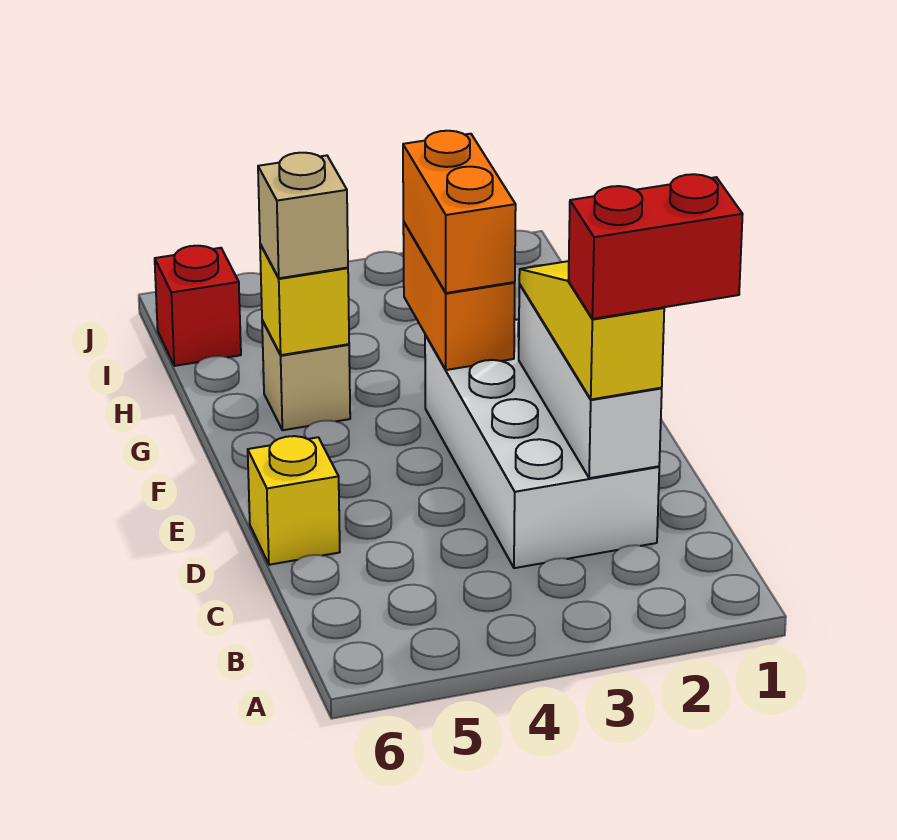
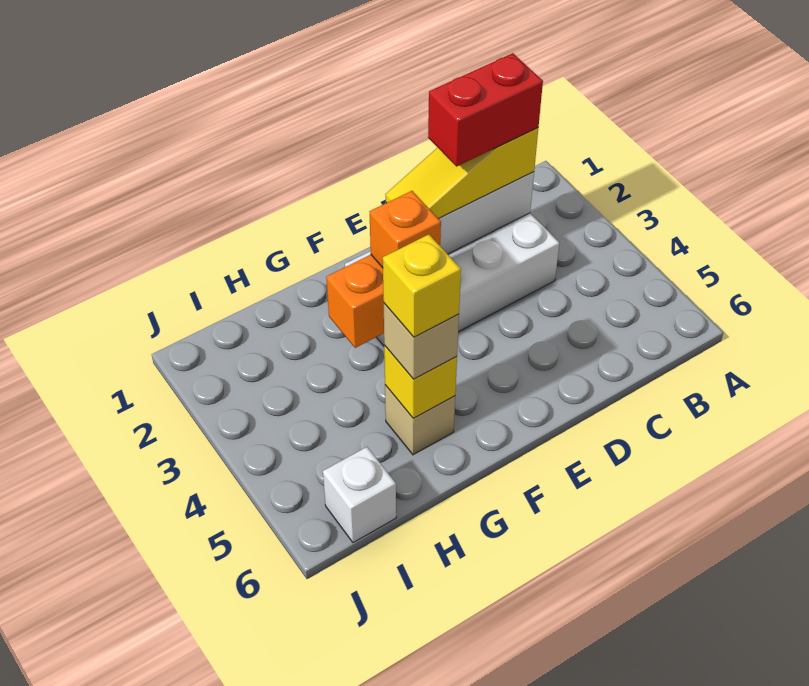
red 1x2 brick [568,174,743,319] -> red 1x2 brick turned to [428,53,543,167]
yellow 1x1 brick [248,436,340,565] -> yellow 1x1 brick moved to [383,234,461,337]
orange 1x2 brick [403,131,516,293] -> orange 1x1 brick [370,191,441,268]
red 1x1 brick [155,246,241,366] -> white 1x1 brick [323,447,396,543]

